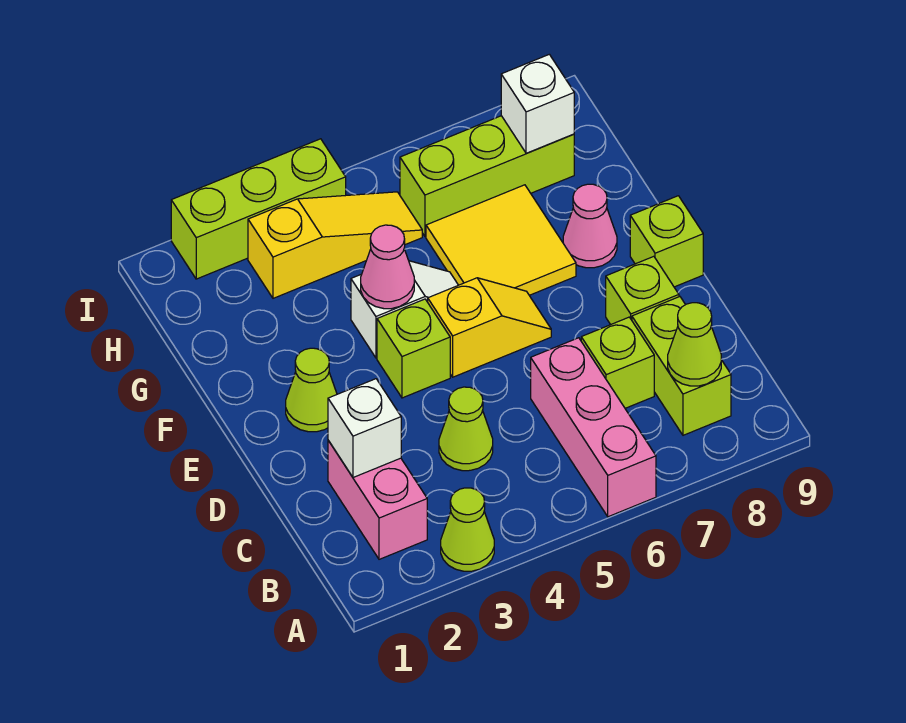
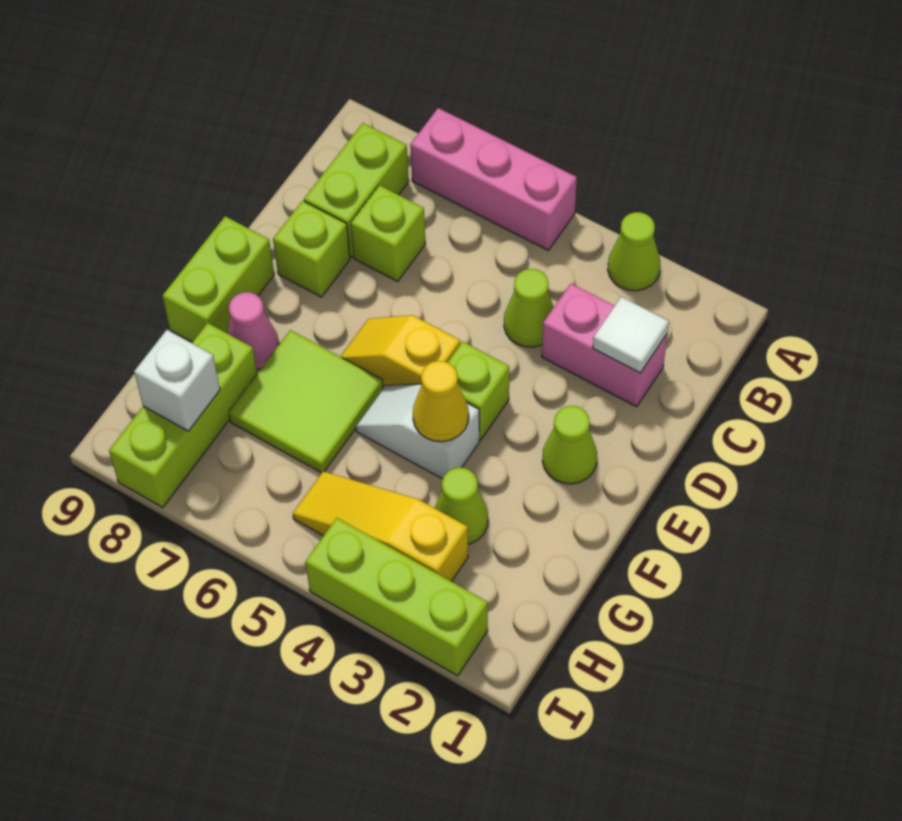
pink 1x3 brick [531,338,656,517] -> pink 1x3 brick turned to [410,108,577,250]
pink 1x2 brick [328,440,427,559] -> pink 1x2 brick turned to [542,284,667,407]
lime 1x1 cone [668,303,721,386] -> lime 1x1 cone moved to [435,468,488,544]
white 1x1 brick [328,379,401,477] -> white 1x1 tile [593,297,669,373]
lime 1x1 brick [630,196,703,287] -> lime 1x2 brick [163,216,274,342]
pink 1x1 cone [361,225,414,309] -> yellow 1x1 cone [413,361,469,442]
yellow 2x2 tile [426,185,576,295] -> lime 2x2 tile [229,330,383,473]
lime 1x3 brick [400,116,574,236] -> lime 1x3 brick turned to [109,323,257,508]

